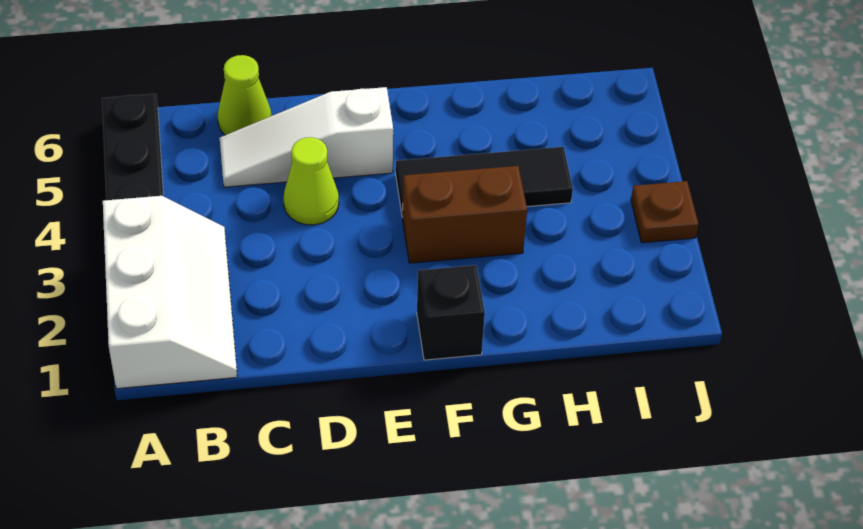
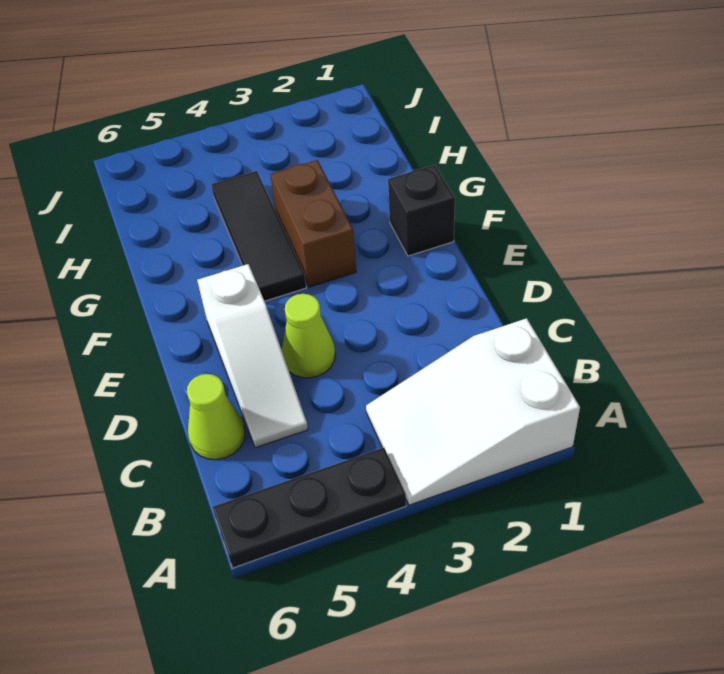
white 2x3 slope [103,196,237,389] -> white 2x3 slope turned to [366,318,580,505]
brown 1x1 plate [631,181,699,243] -> none

